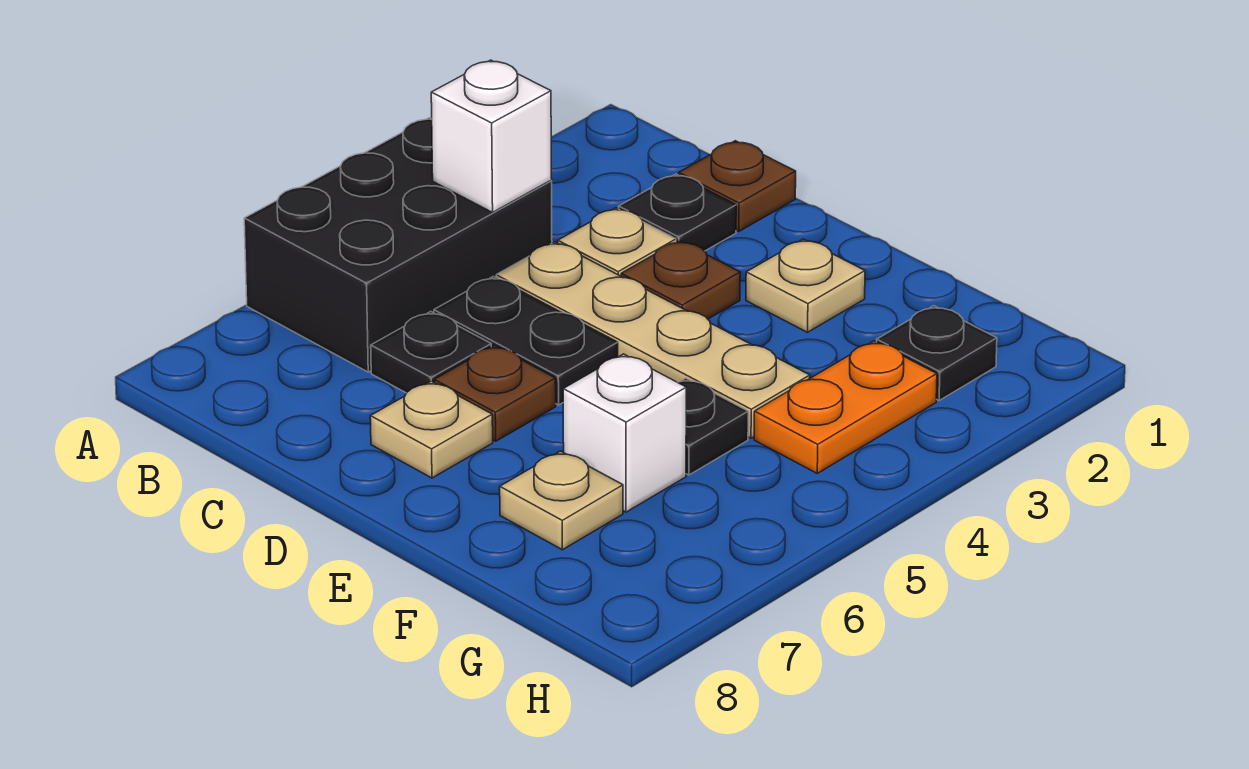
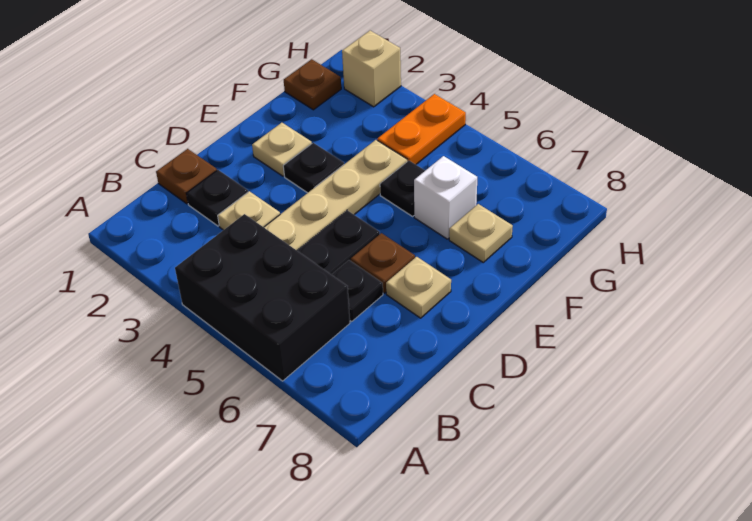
white 1x1 brick [431,60,552,212] -> none
brown 1x1 plate [621,241,740,319] -> brown 1x1 plate moved to [284,59,341,110]
black 1x1 plate [877,306,997,400] -> black 1x1 plate moved to [283,143,344,193]
orange 1x2 plate [754,341,937,473] -> orange 1x2 plate turned to [377,94,466,164]
none -> tan 1x1 brick [342,31,401,107]

